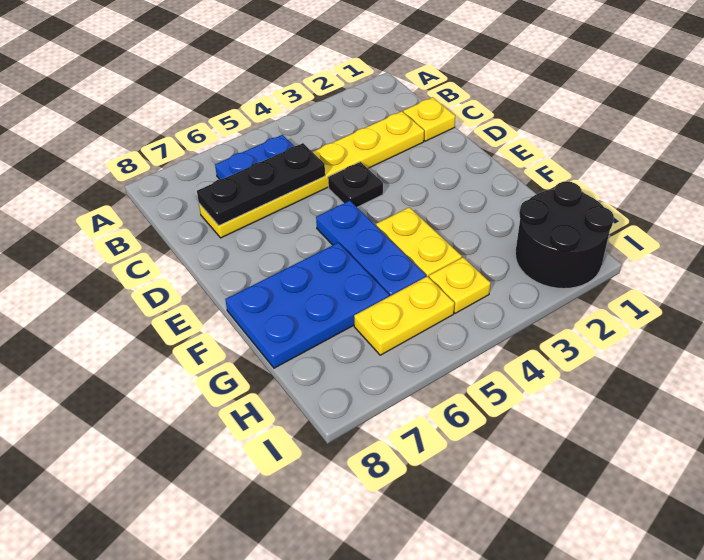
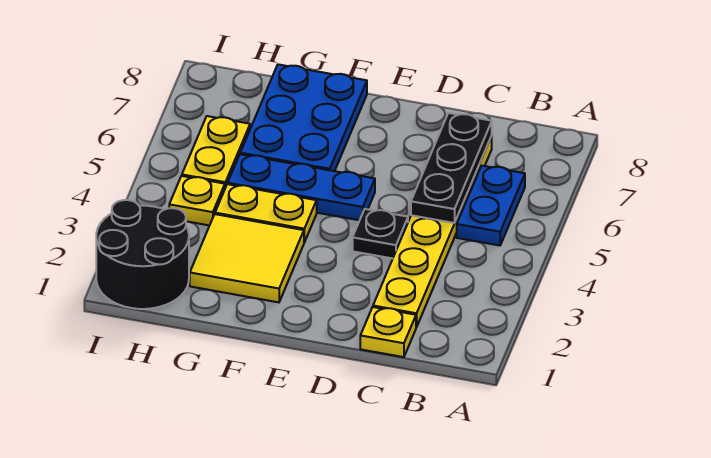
none -> yellow 2x2 tile [190,214,304,302]

